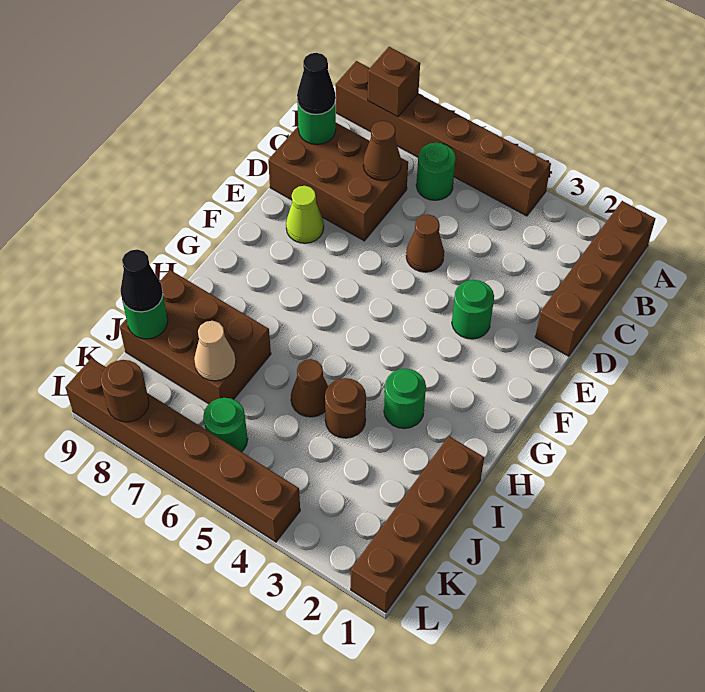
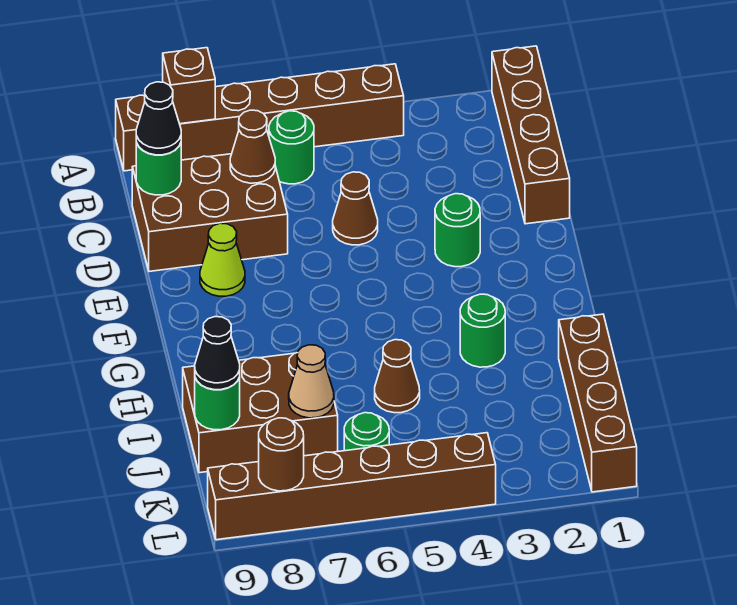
brown 1x1 round brick [325,378,366,438] -> none

